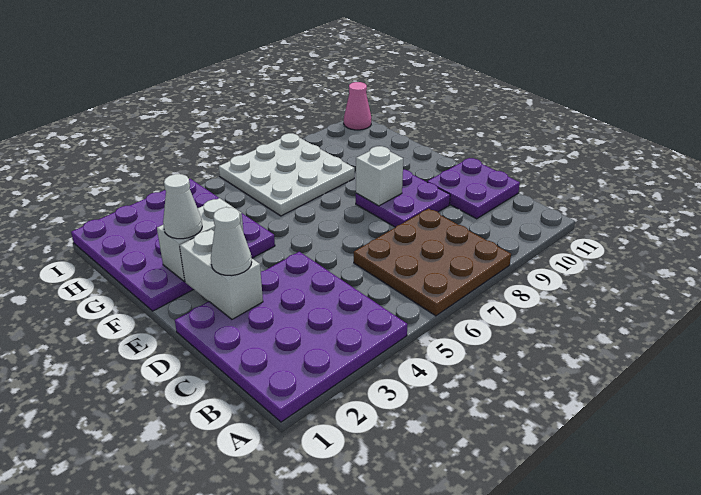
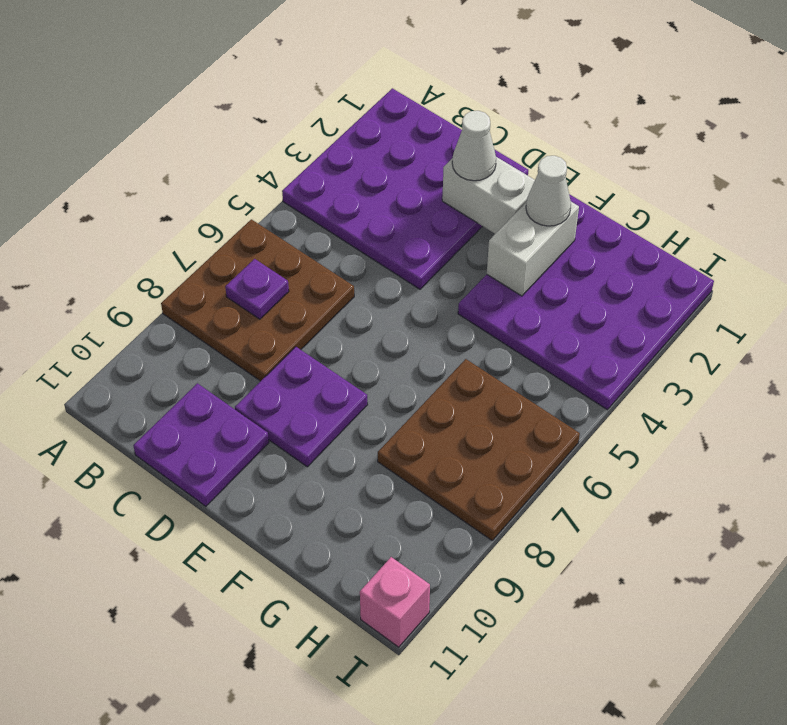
none -> purple 1x1 plate [225,259,289,319]
white 1x1 brick [356,146,403,206] -> none
white 3x3 plate [219,133,355,216] -> brown 3x3 plate [378,359,580,540]
pink 1x1 cone [344,82,371,130] -> pink 1x1 brick [360,557,430,647]

